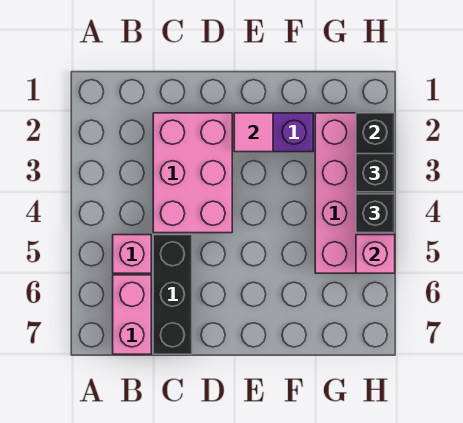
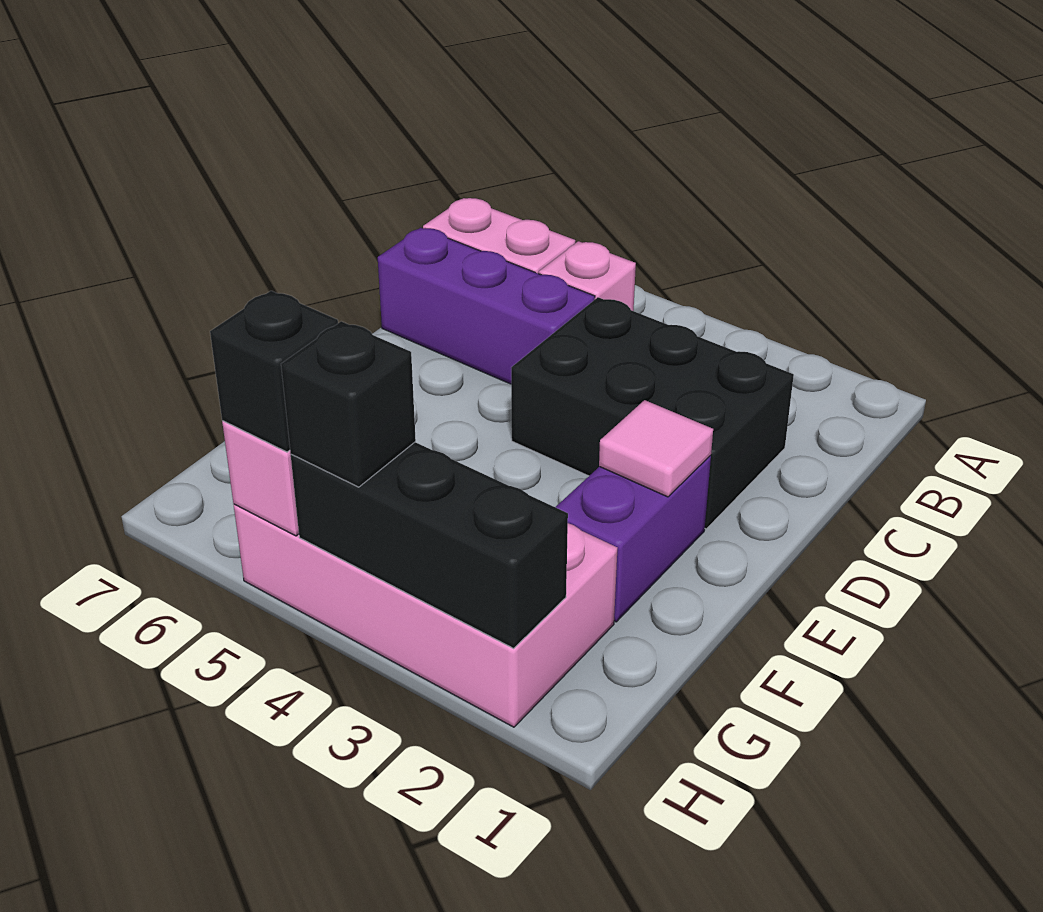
pink 2x3 brick [153,113,232,233] -> black 2x3 brick [511,297,794,529]
black 1x3 brick [153,235,192,354] -> purple 1x3 brick [378,228,595,384]
black 1x1 brick [356,154,395,192] -> black 1x1 brick moved to [210,291,338,452]

